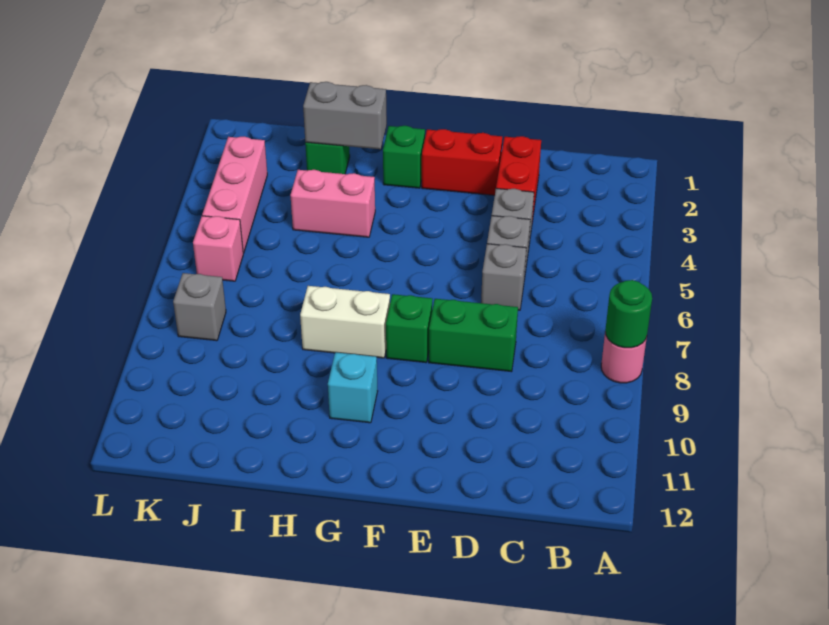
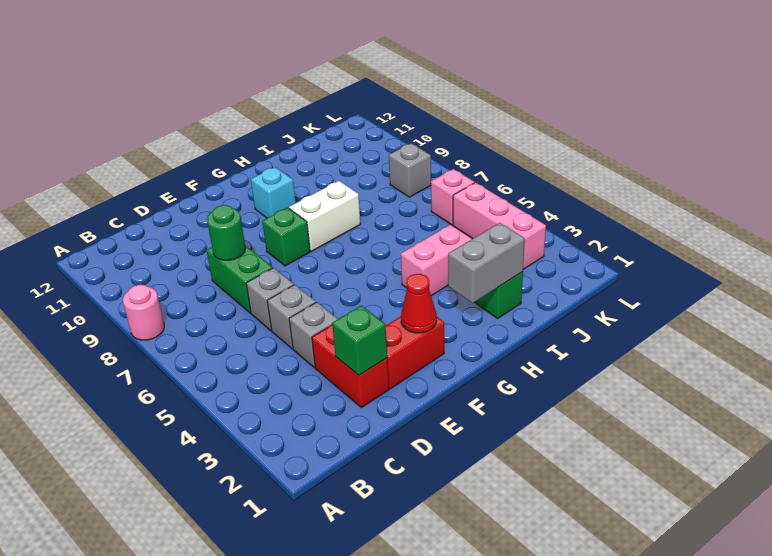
green 1x1 round brick [605,280,652,348] -> green 1x1 round brick moved to [207,205,246,260]
green 1x2 brick [429,299,518,372] -> green 1x2 brick turned to [207,245,273,313]
none -> red 1x1 cone [401,274,437,333]
green 1x1 brick [383,126,425,188] -> green 1x1 brick moved to [332,306,387,375]

